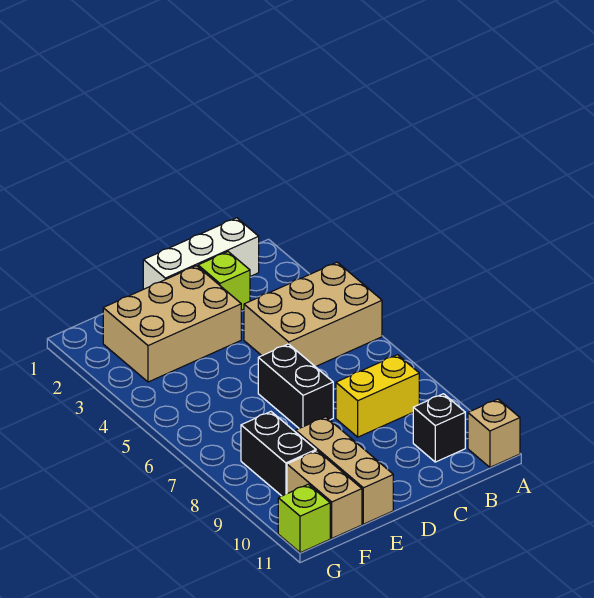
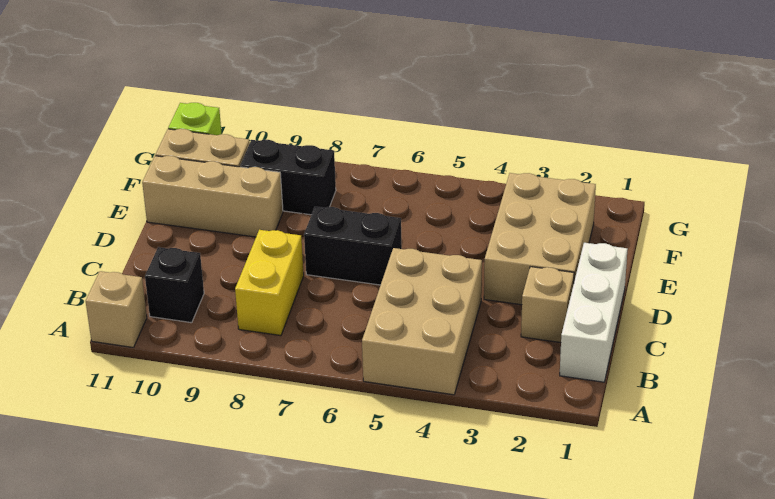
lime 1x1 brick [198,252,250,310] -> tan 1x1 brick [521,267,574,343]

